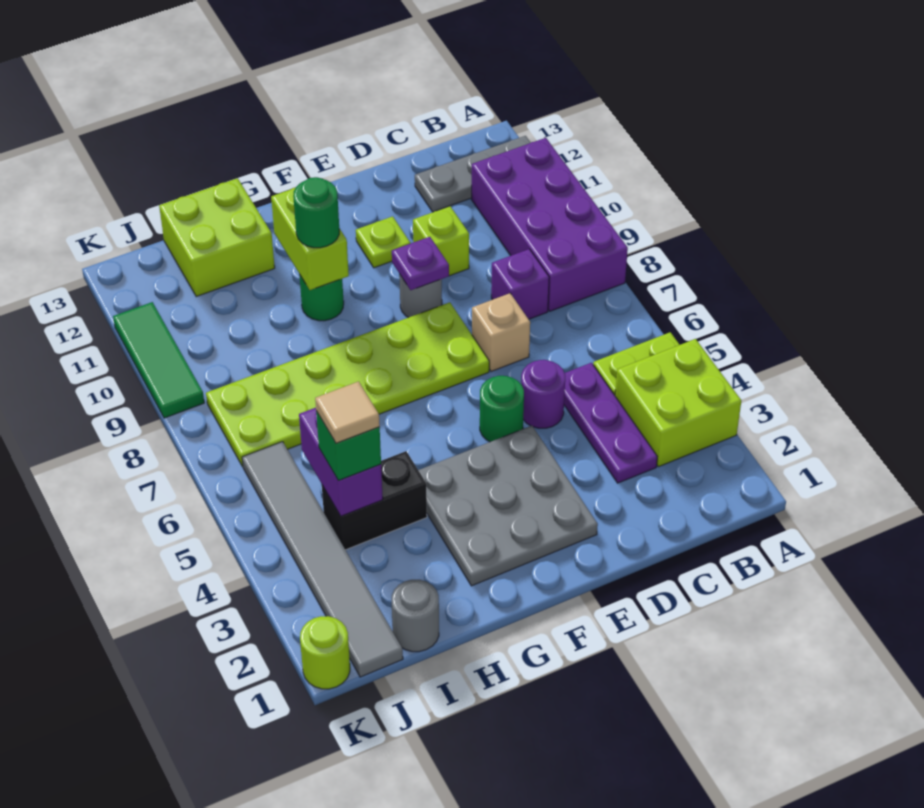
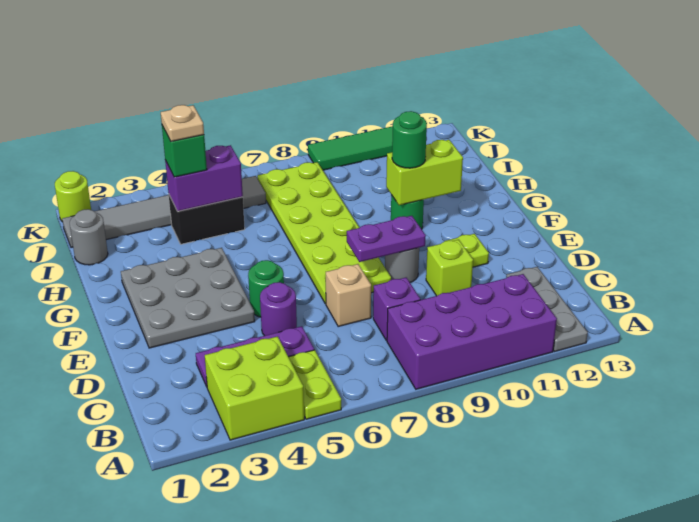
purple 1x1 plate [392,237,449,290] -> purple 1x2 plate [347,216,426,262]
black 1x2 brick [322,451,427,550] -> black 1x2 brick turned to [169,195,245,244]
lime 2x2 brick [159,178,275,296] -> none
tan 1x1 tile [315,382,380,443] -> tan 1x1 plate [161,105,204,142]

